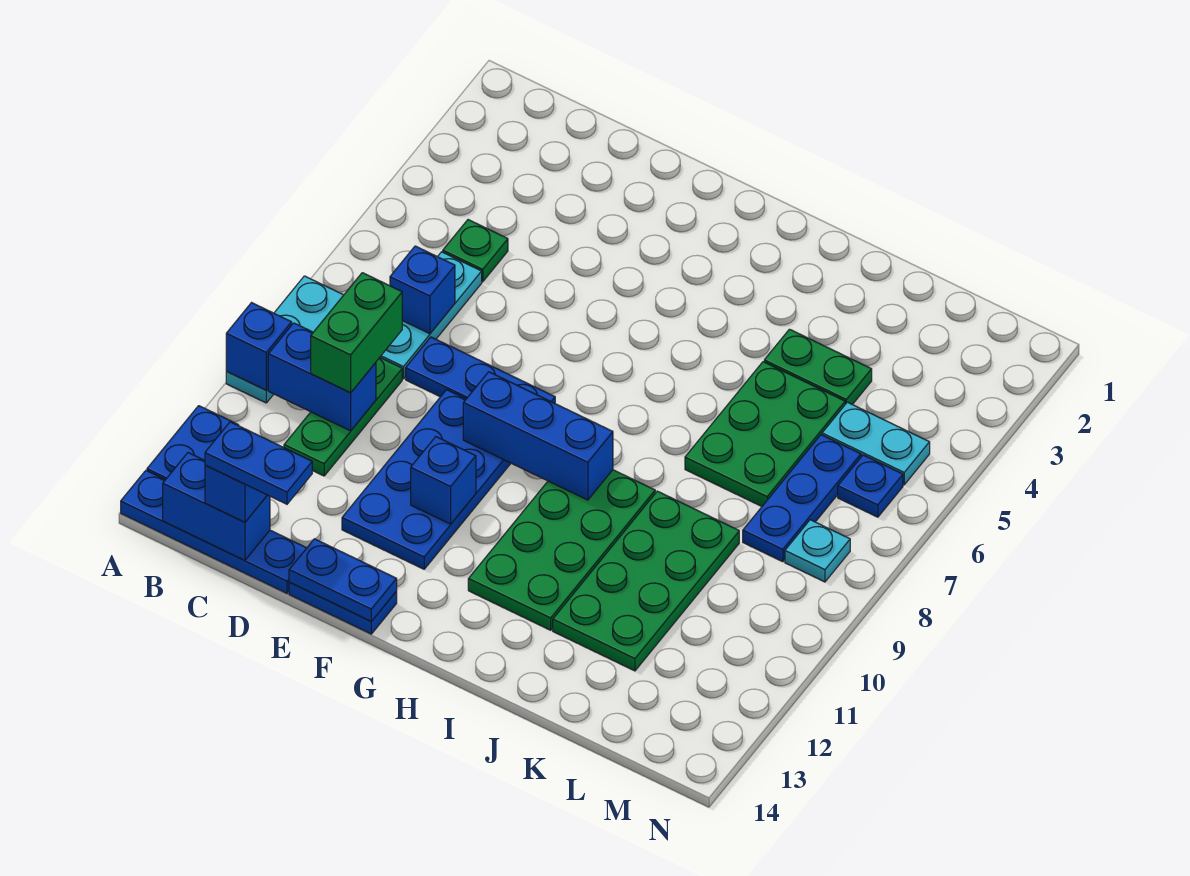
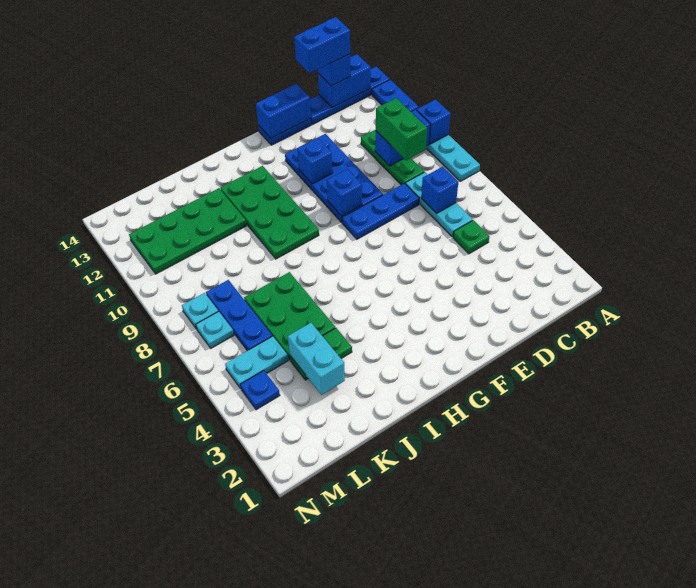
blue 1x2 plate [205,422,312,504] -> blue 1x2 brick [294,17,350,73]
blue 1x2 plate [289,539,397,621] -> blue 1x2 brick [256,84,311,138]
blue 1x3 brick [463,372,613,500] -> blue 1x1 brick [327,169,362,216]
green 2x4 plate [553,491,739,671] -> green 2x4 plate turned to [129,188,246,274]
none -> cyan 1x2 brick [288,323,345,395]
blue 1x1 plate [838,455,903,517] -> blue 1x1 plate moved to [240,371,280,410]
none -> cyan 1x1 plate [196,311,234,348]

